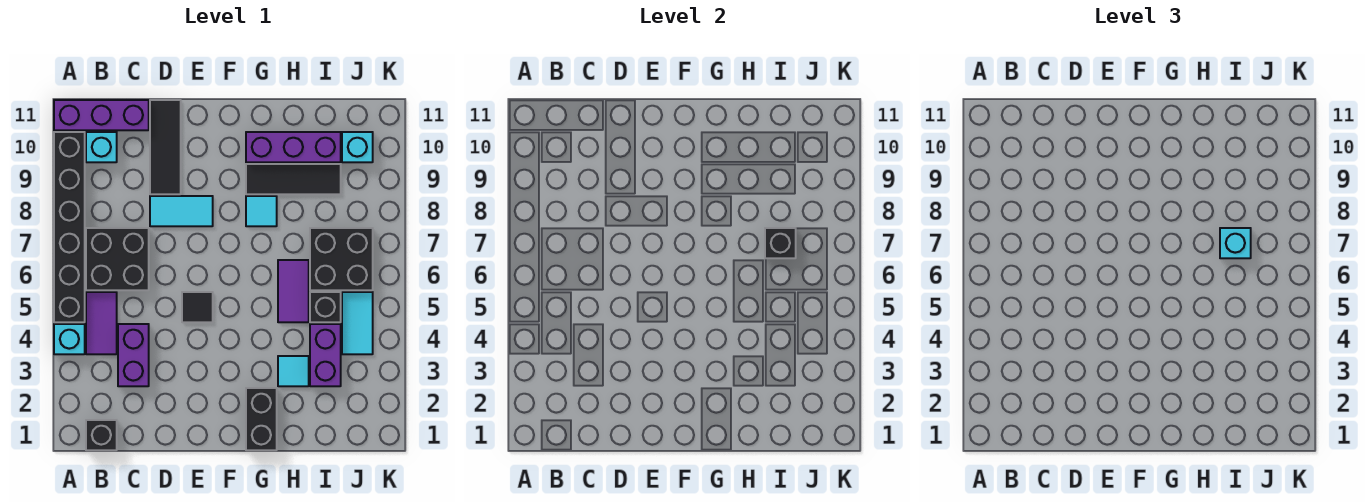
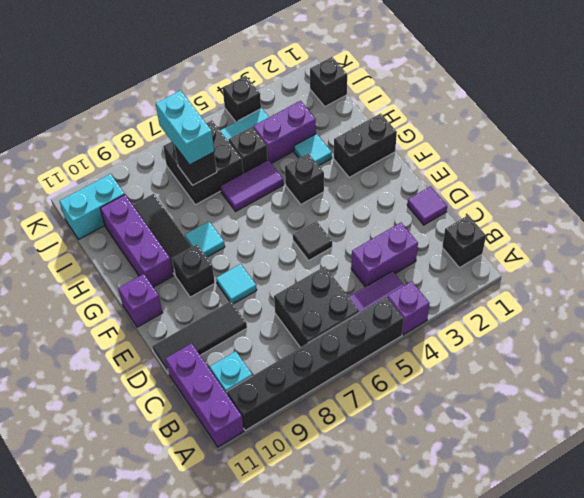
cyan 1x1 brick [54,324,85,354] -> purple 1x1 brick [387,281,430,335]
none -> purple 1x1 tile [407,186,447,225]
cyan 1x2 tile [150,196,213,226] -> cyan 1x1 tile [216,264,257,304]
none -> black 1x1 brick [172,245,215,297]
none -> purple 1x1 brick [118,274,162,327]
none -> black 1x1 brick [285,153,324,204]
cyan 1x1 brick [1220,228,1251,258] -> cyan 1x2 brick [156,90,214,165]
none -> black 1x1 brick [310,57,347,106]
cyan 1x1 brick [342,132,373,162] -> cyan 1x2 brick [60,174,125,239]
none -> black 1x1 brick [223,76,261,122]

